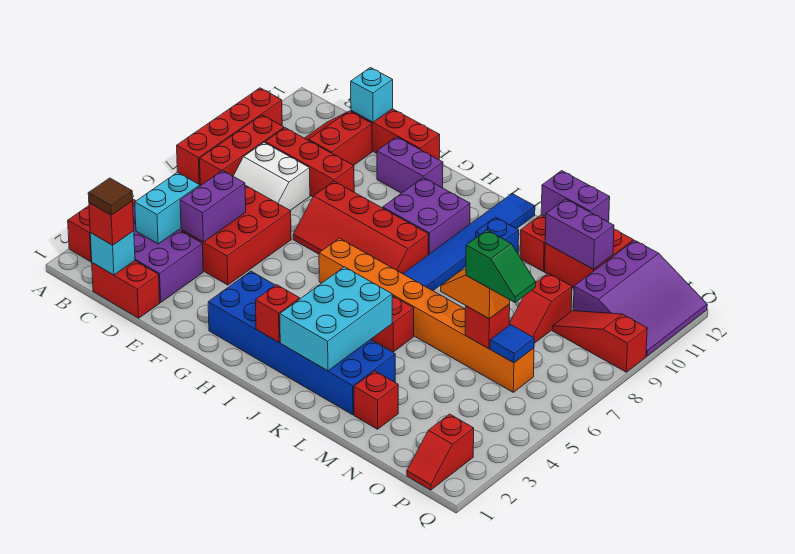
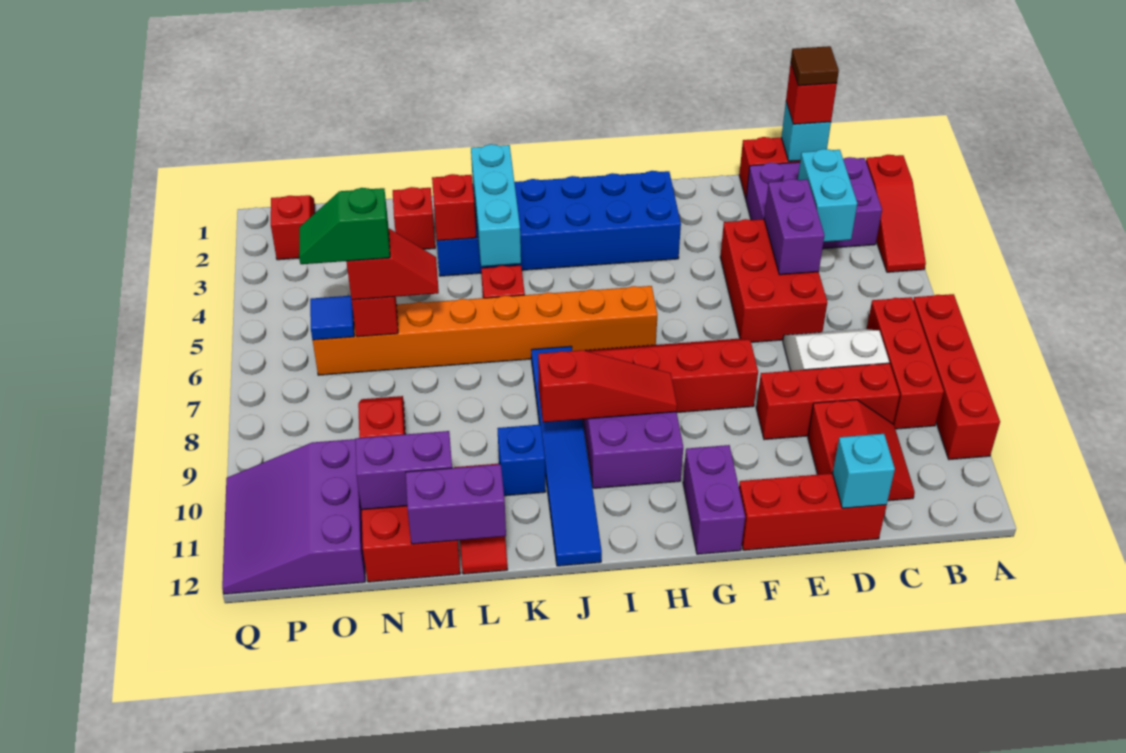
purple 1x2 brick [377,137,443,193] -> purple 1x2 brick turned to [683,445,745,554]
red 1x1 brick [255,285,300,342] -> red 1x1 brick moved to [432,174,476,241]
cyan 2x3 brick [280,267,392,371] -> cyan 1x3 brick [471,144,521,267]
orange 1x2 slope [441,269,510,319] -> red 1x2 slope [346,229,439,300]
red 1x3 slope [553,311,647,372] -> red 1x3 slope moved to [538,350,677,422]

